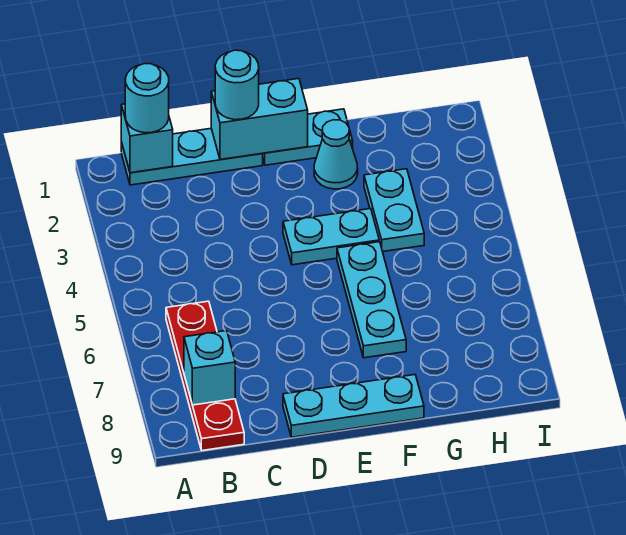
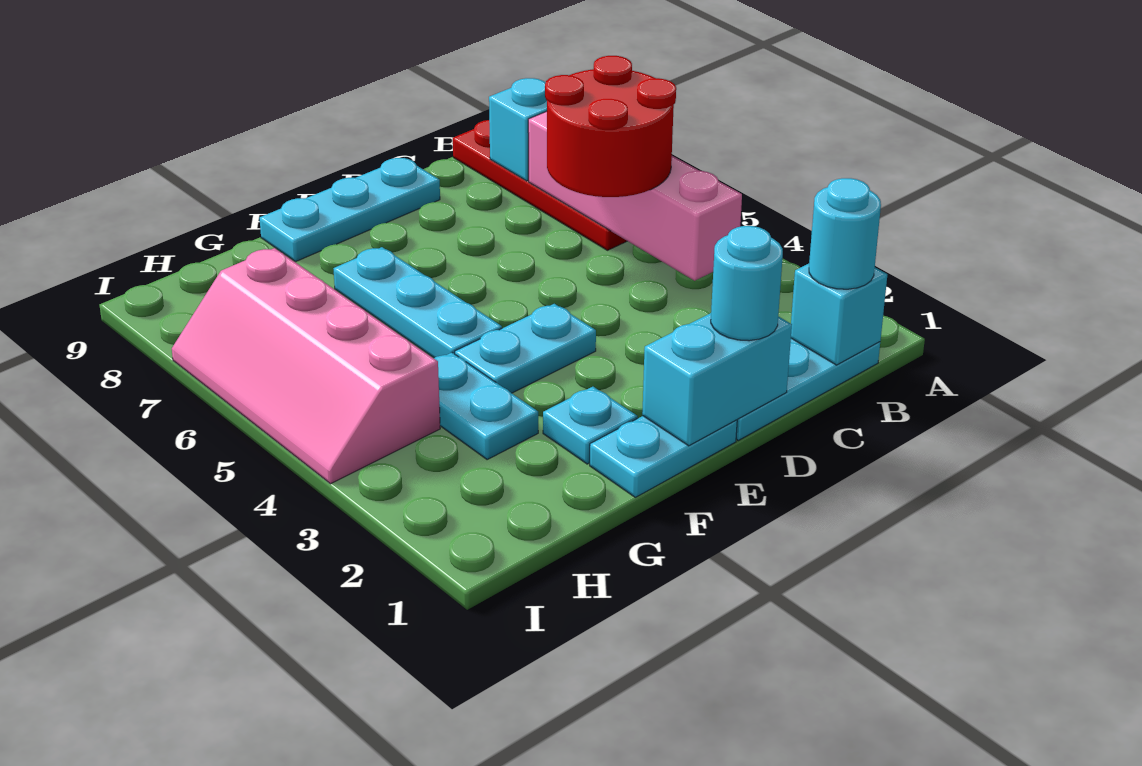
none -> pink 1x4 brick [528,111,742,281]
none -> red 2x2 round brick [545,56,676,197]
cyan 1x1 cone [314,120,358,189] -> cyan 1x1 plate [543,387,638,464]
none -> pink 2x4 slope [172,248,440,484]

